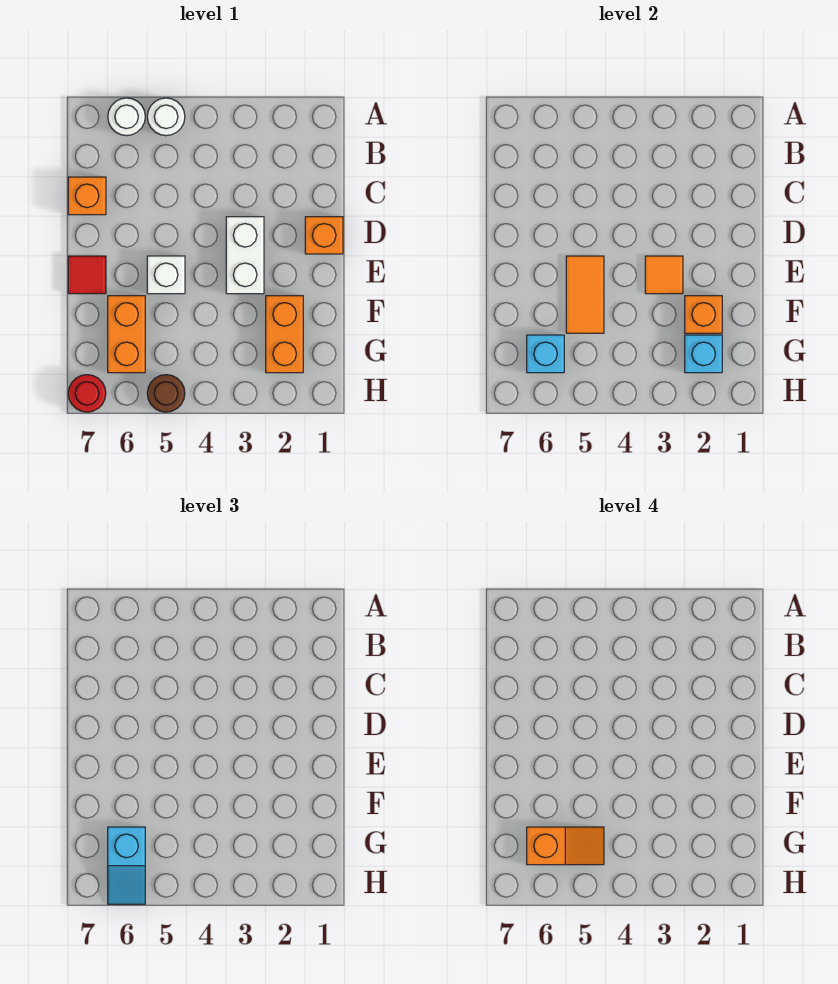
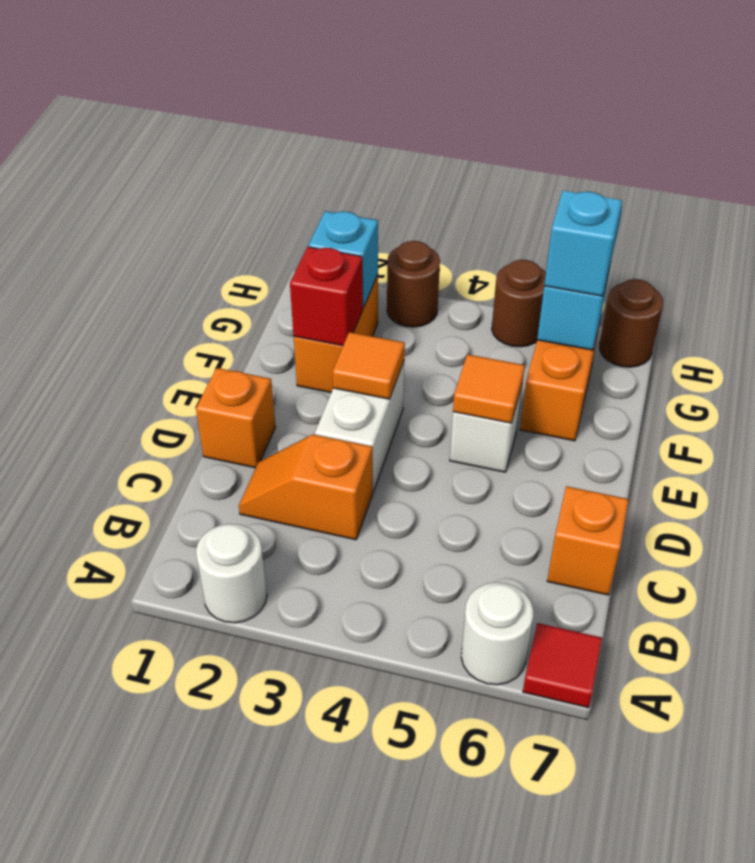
white 1x1 round brick [147,98,185,136] -> white 1x1 round brick moved to [196,524,267,623]
orange 1x2 tile [566,256,604,333] -> orange 1x1 tile [453,354,525,423]
red 1x1 tile [68,256,106,294] -> red 1x1 tile moved to [523,623,602,708]
orange 1x1 brick [685,296,722,333] -> red 1x1 brick [290,247,363,346]
orange 1x2 slope [527,827,604,865] -> orange 1x2 slope moved to [239,434,373,540]
none -> brown 1x1 round brick [387,241,440,327]
red 1x1 round brick [68,375,106,412] -> brown 1x1 round brick [600,279,663,367]

